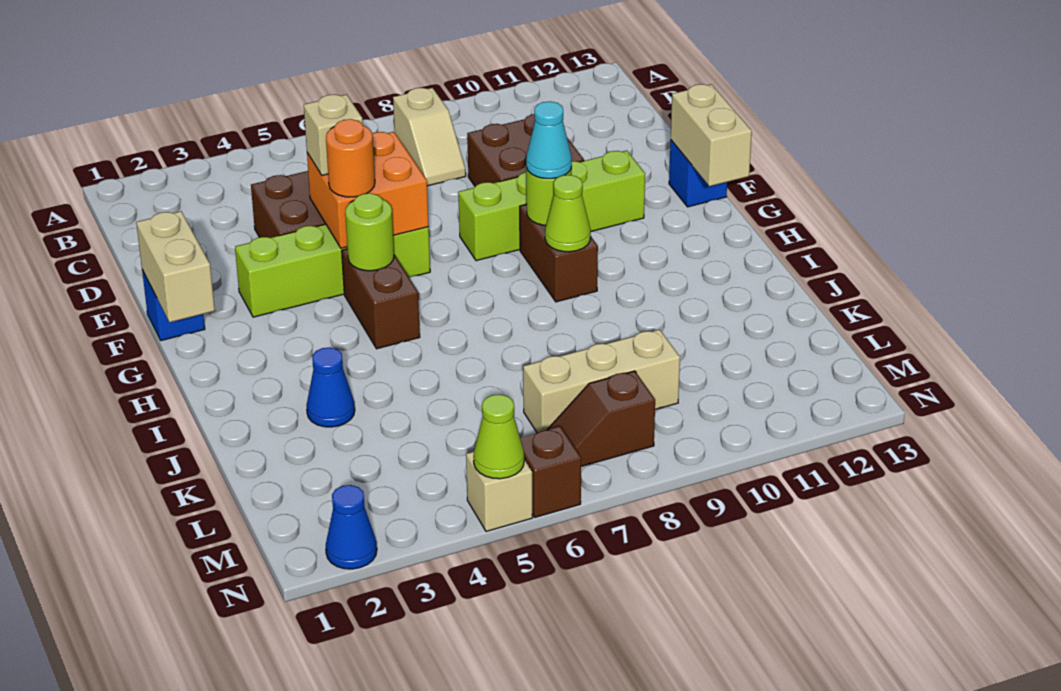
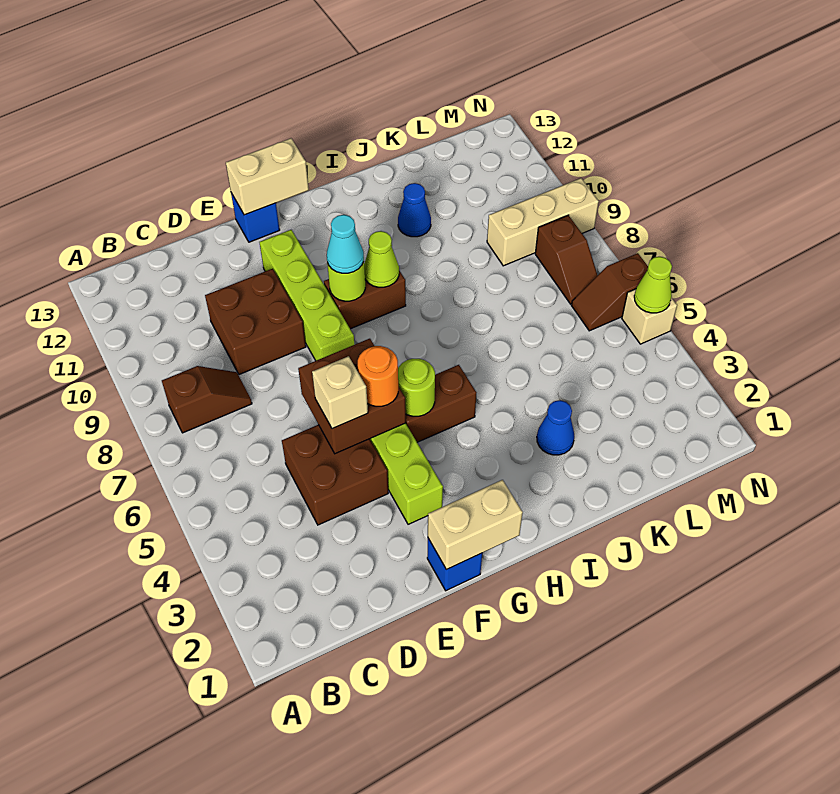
tan 1x2 slope [393,88,466,186] -> brown 1x2 slope [162,366,252,433]
orange 2x2 brick [307,132,429,248] -> brown 2x2 brick [298,339,406,454]
tan 1x3 brick [523,329,680,433] -> tan 1x3 brick turned to [487,178,599,266]
blue 1x1 cone [326,485,377,569] -> blue 1x1 cone moved to [398,183,431,237]

